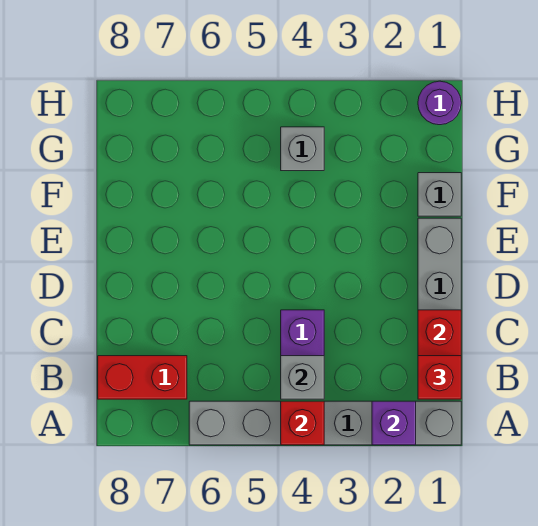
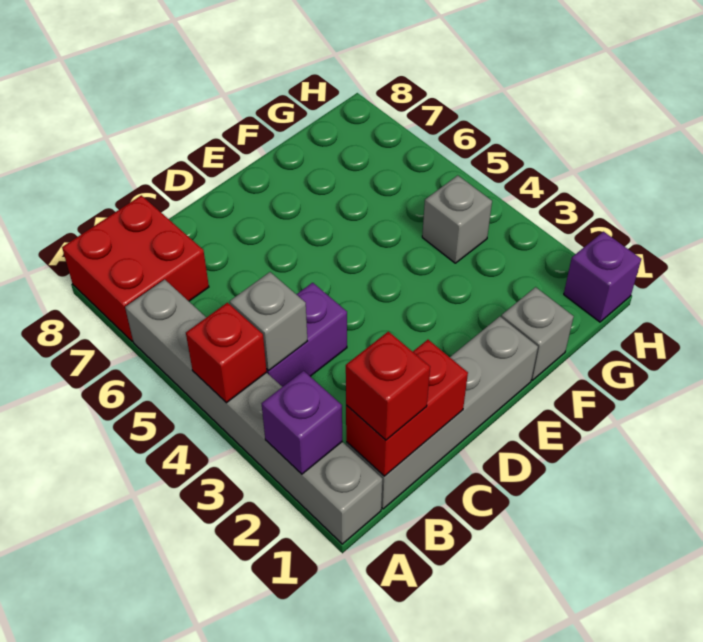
red 1x2 brick [98,356,187,399] -> red 2x2 brick [62,195,209,341]
purple 1x1 round brick [418,81,461,125] -> purple 1x1 brick [564,232,641,322]

